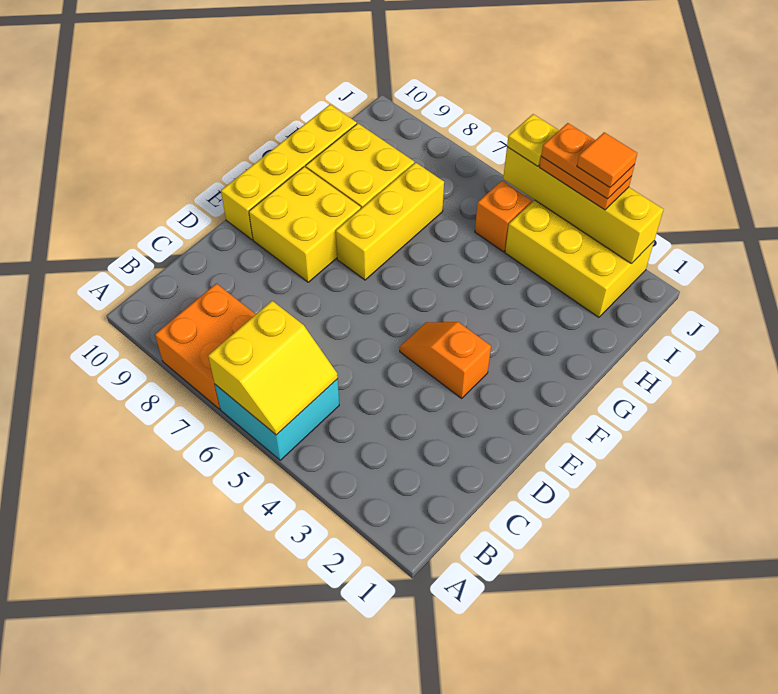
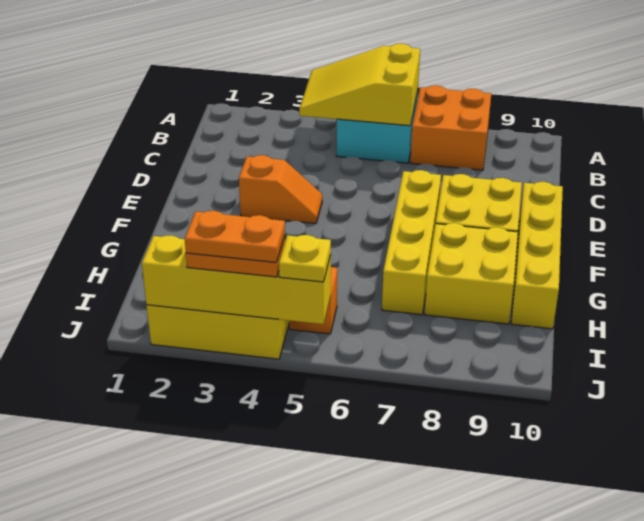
yellow 2x2 slope [208,301,338,435] -> yellow 2x3 slope [299,44,420,126]
yellow 1x3 brick [336,163,444,280] -> yellow 1x4 brick [382,170,441,315]
orange 1x1 tile [577,132,637,187] -> none

